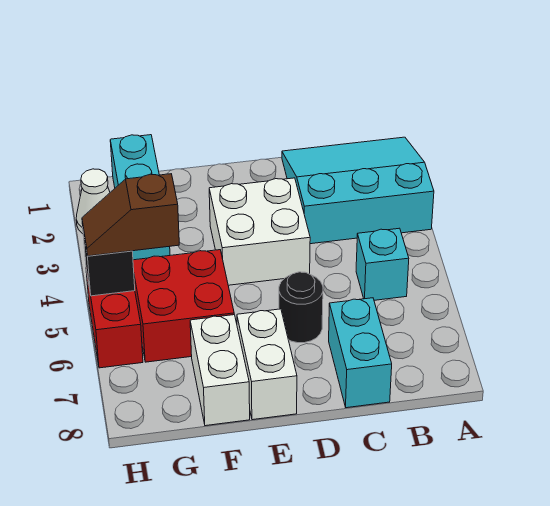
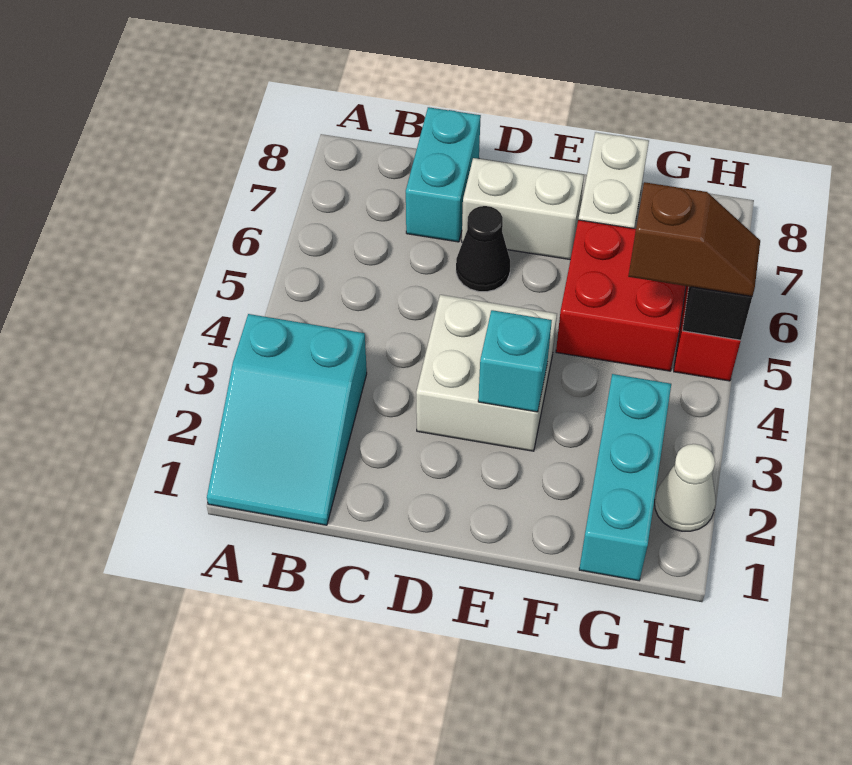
cyan 3x3 slope [282,137,434,244] -> cyan 2x3 slope [207,314,367,525]
cyan 1x1 brick [356,228,409,300] -> cyan 1x1 brick moved to [478,310,552,412]
black 1x1 round brick [279,272,323,343] -> black 1x1 cone [456,206,510,292]
white 1x2 brick [237,309,297,420] -> white 1x2 brick turned to [462,158,584,260]

